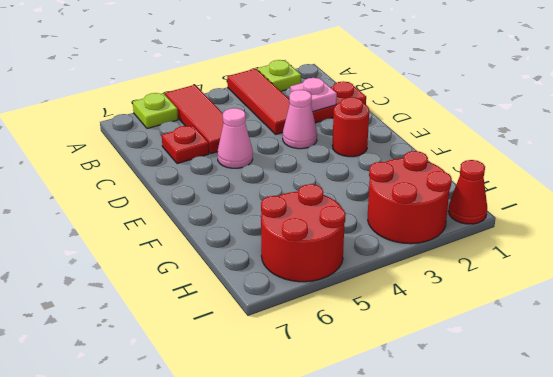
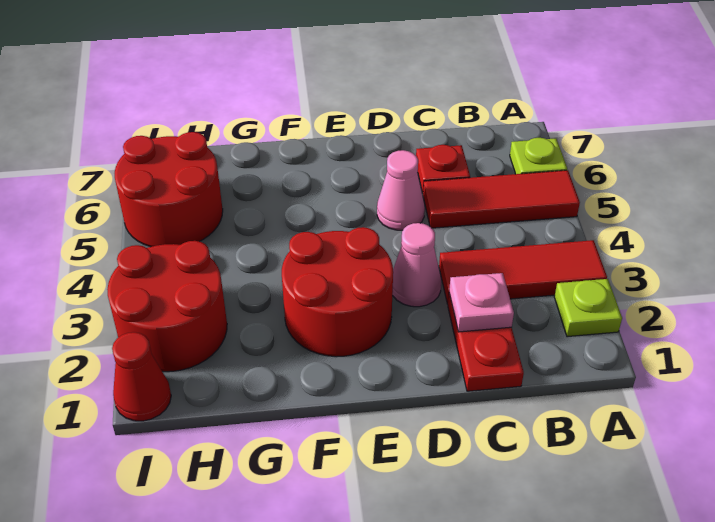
red 1x1 round brick [332,97,369,157] -> red 2x2 round brick [282,227,393,357]

